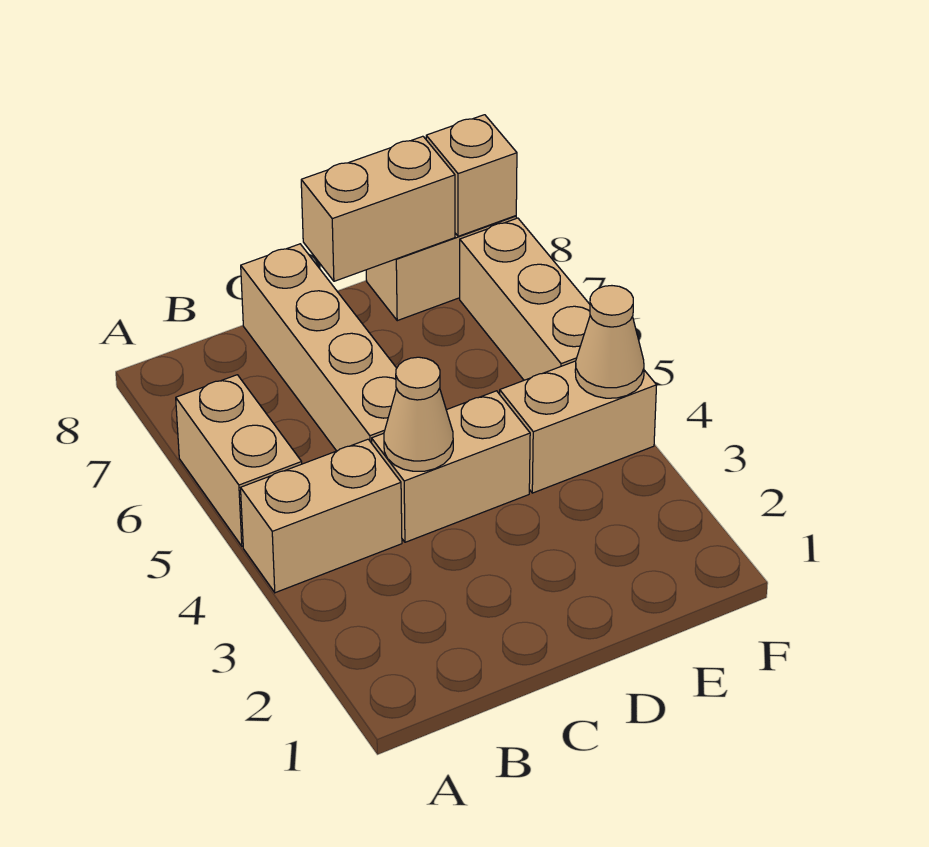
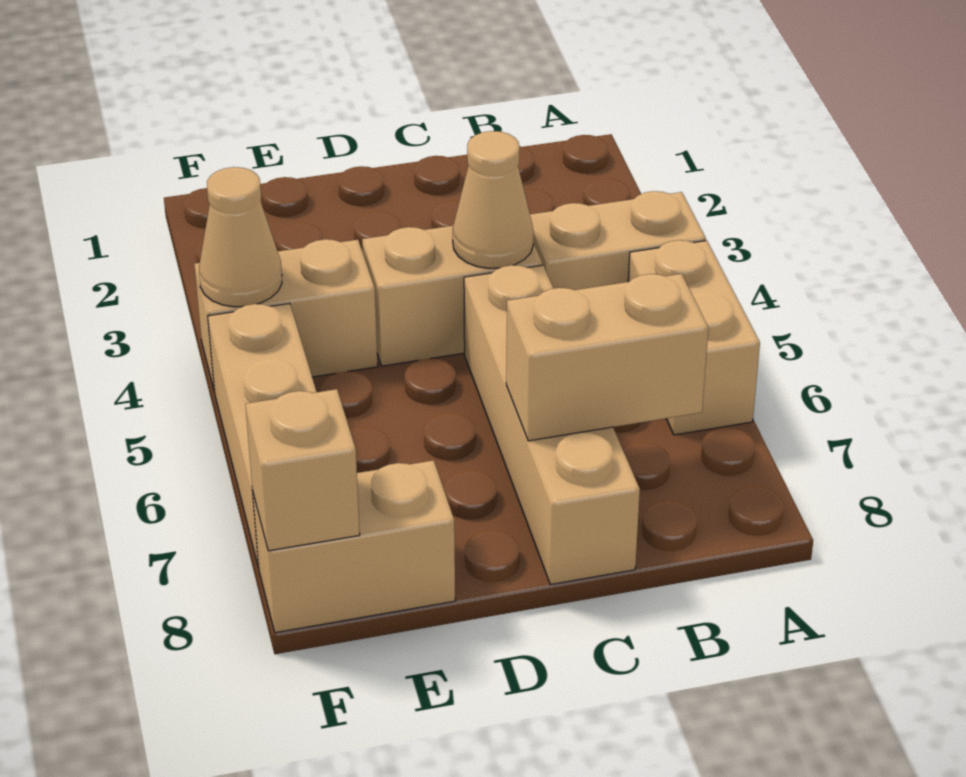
tan 1x2 brick [301,136,455,281] -> tan 1x2 brick moved to [506,274,708,441]

